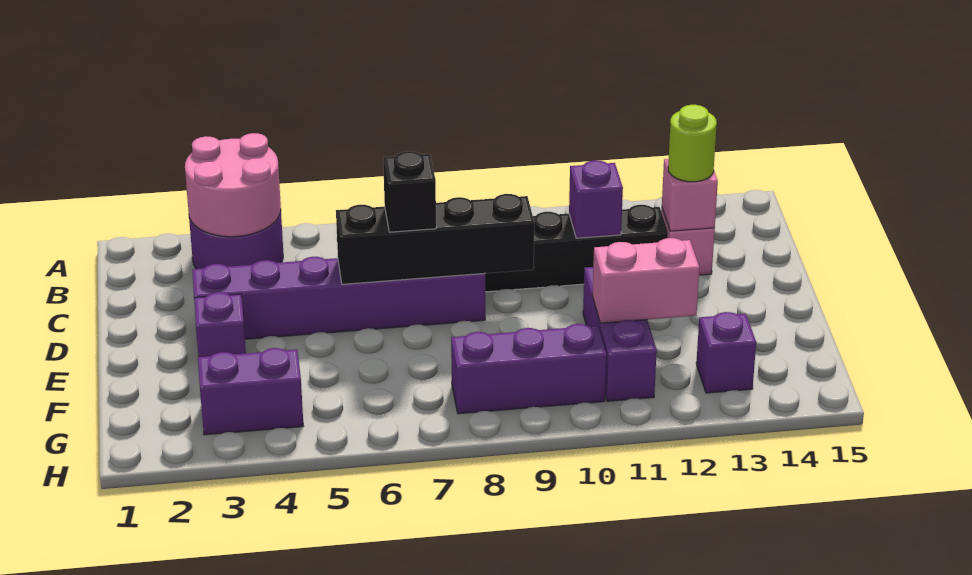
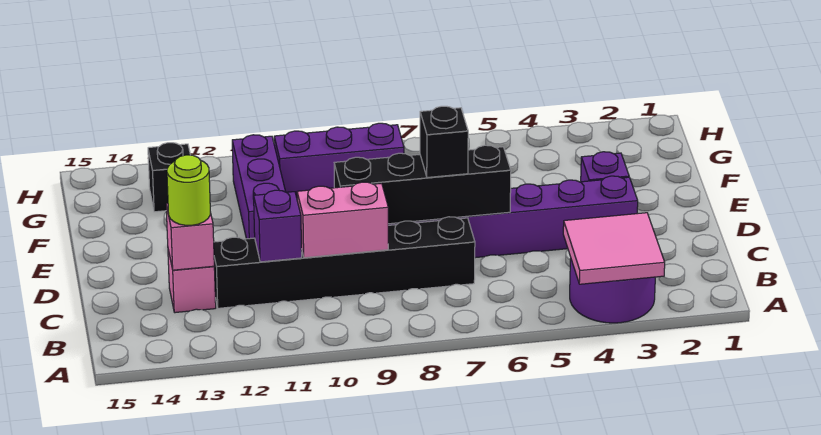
pink 2x2 round brick [185,133,281,237] -> pink 2x2 tile [563,213,665,284]
pink 1x2 brick [592,238,699,323] -> pink 1x2 brick moved to [297,182,388,258]
purple 1x2 brick [198,348,303,435] -> none
purple 1x1 brick [696,312,756,393] -> black 1x1 brick [148,143,190,212]

